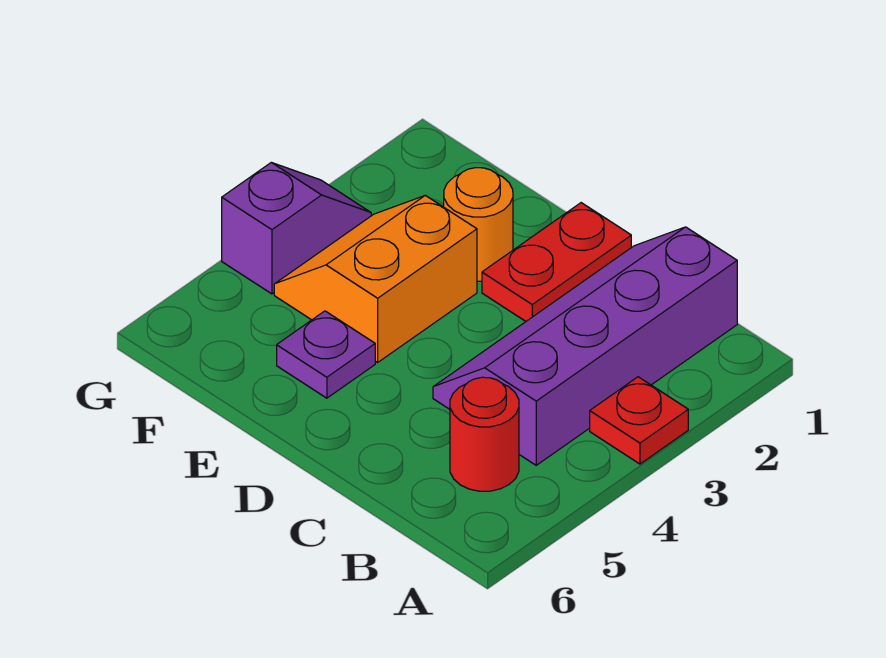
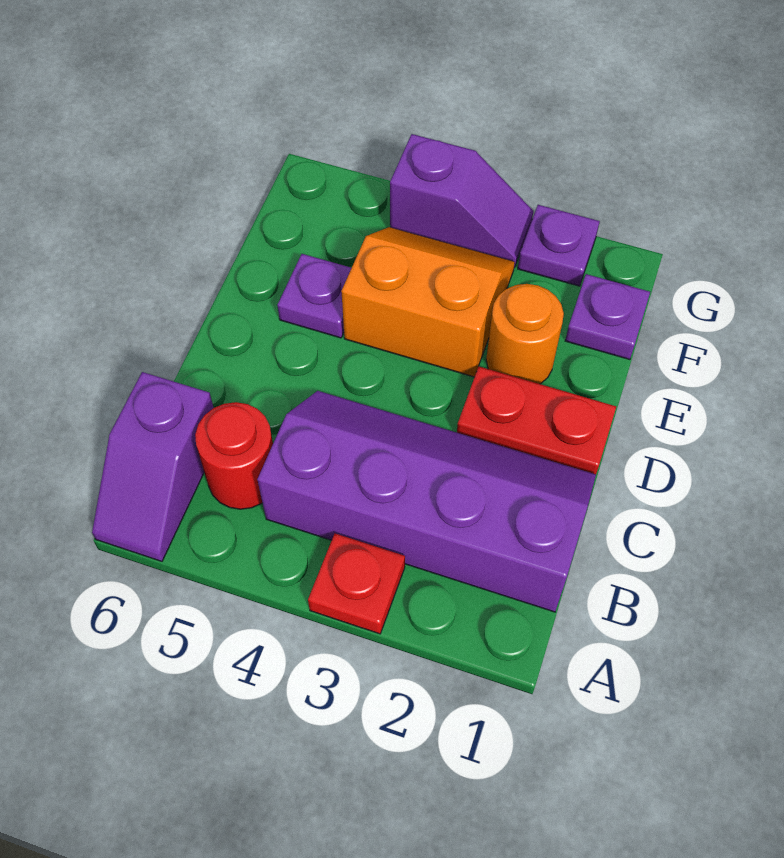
none -> purple 1x2 slope [92,372,214,561]
none -> purple 1x1 plate [565,274,650,359]
none -> purple 1x1 plate [518,205,600,286]

